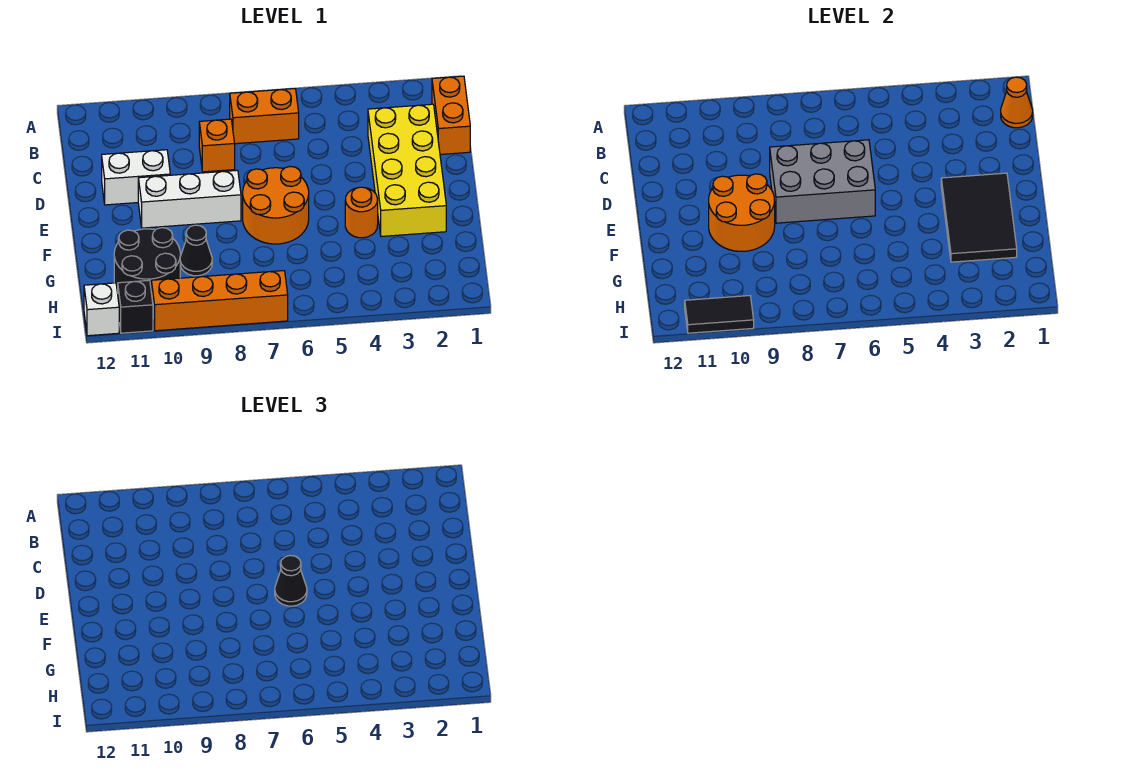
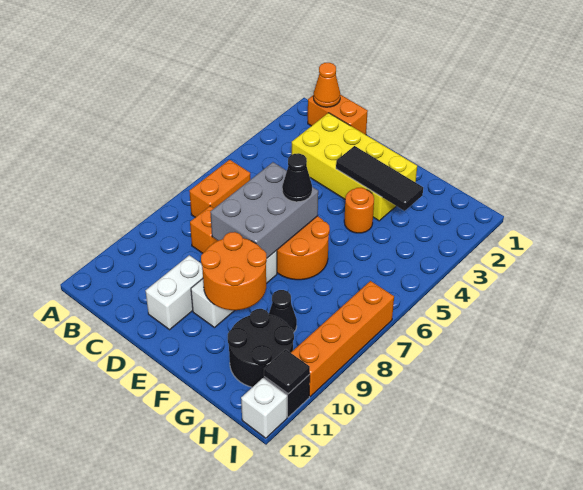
black 2x3 tile [941,173,1017,262] -> black 1x3 tile [336,146,423,211]
black 1x2 tile [685,296,754,333] -> black 1x1 tile [264,349,310,394]

